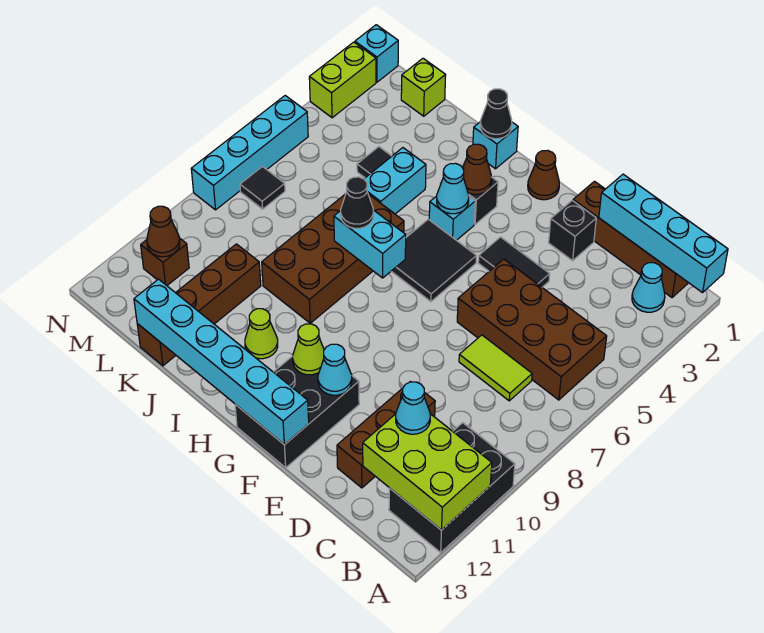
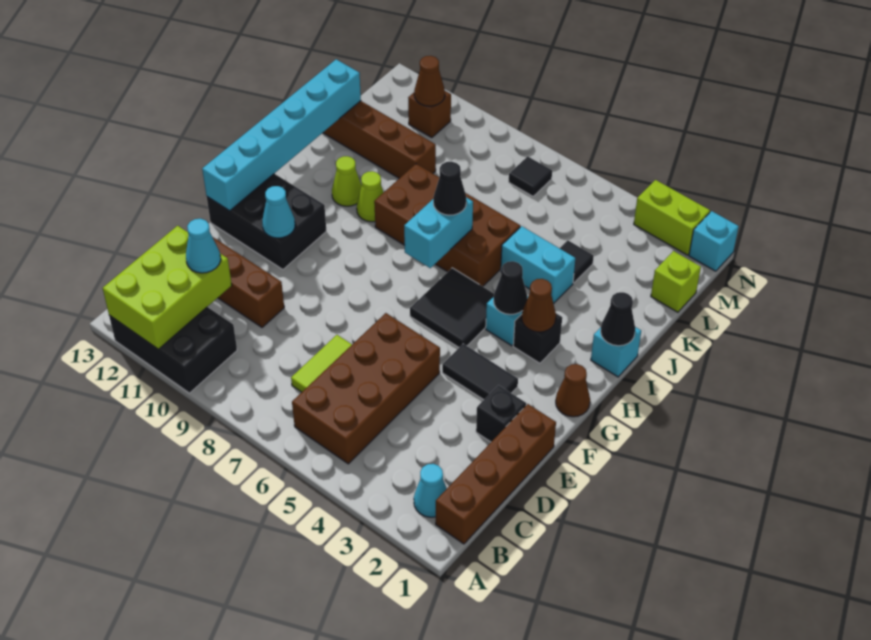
cyan 1x4 brick [599,174,728,293] -> none
black 1x2 tile [478,237,550,287] -> black 1x2 tile turned to [442,344,518,400]
lime 1x1 cone [293,324,324,375] -> lime 1x1 cone moved to [357,171,384,222]
cyan 1x1 cone [437,163,469,214] -> black 1x1 cone [494,261,527,314]
cyan 1x4 brick [191,96,308,210] -> none

